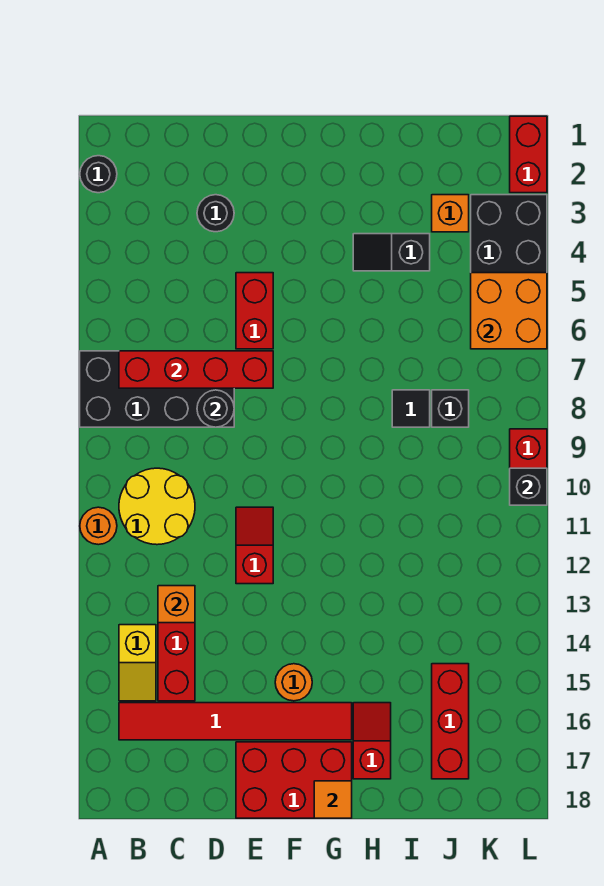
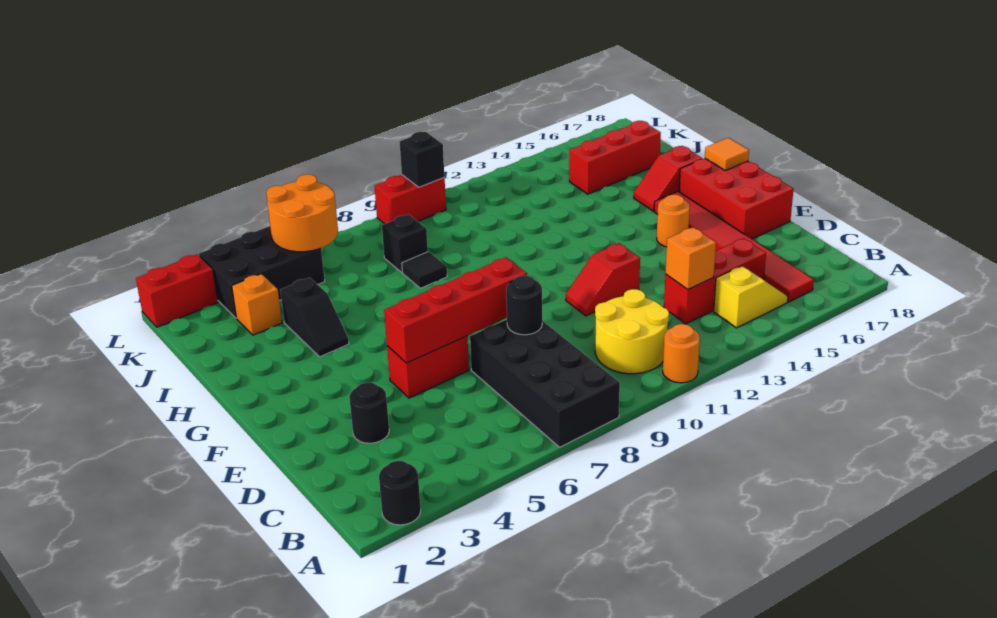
red 1x4 brick [119,351,273,388] -> red 1x4 brick turned to [384,257,527,363]
orange 2x2 brick [471,273,547,349] -> orange 2x2 round brick [266,174,338,252]

